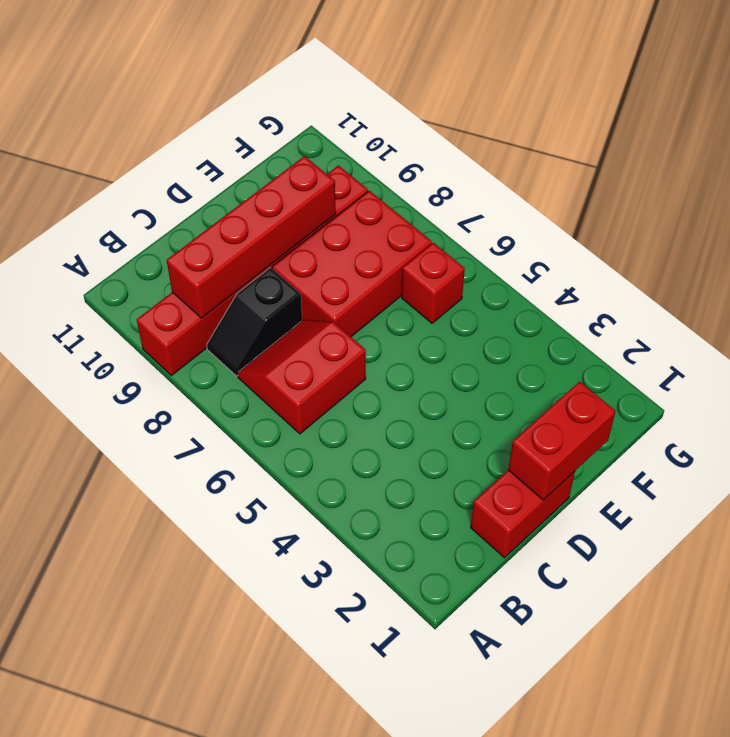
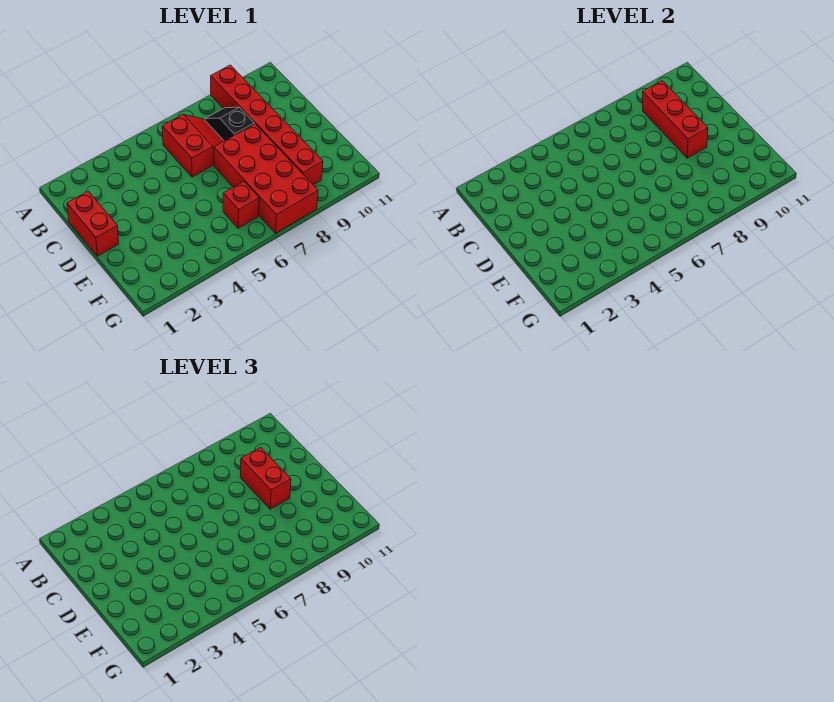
red 1x4 brick [167,156,336,318] -> red 1x3 brick [643,81,708,158]
red 1x2 brick [508,381,616,500] -> red 1x2 brick moved to [240,447,291,509]
red 2x3 brick [272,191,432,337] -> red 2x4 brick [214,124,318,233]

